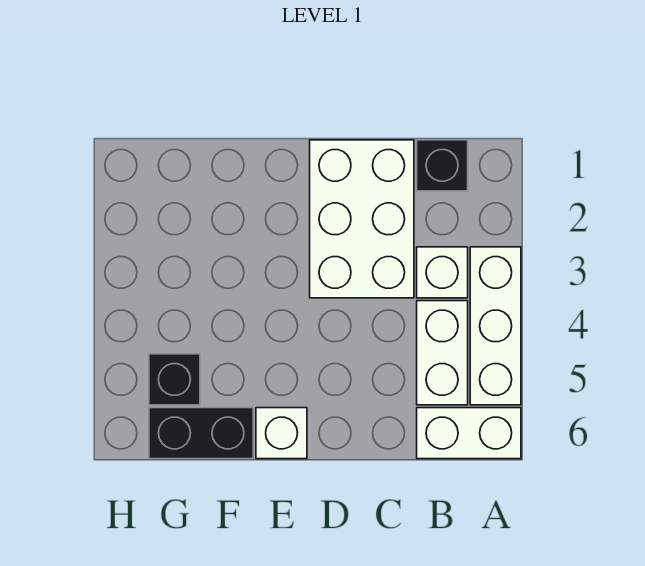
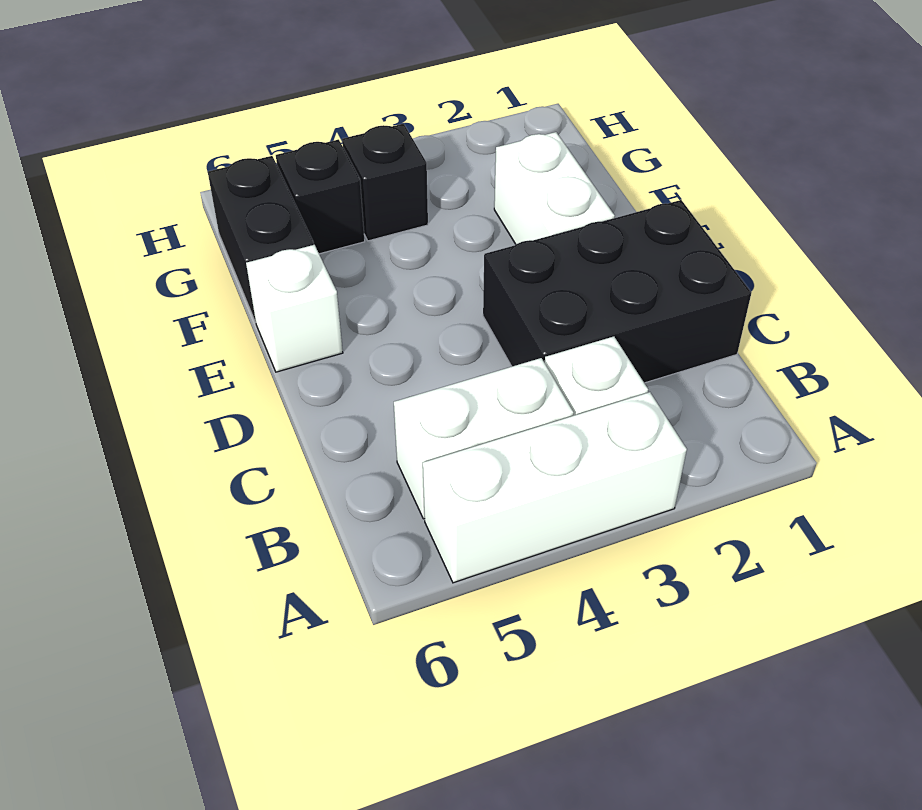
white 1x2 brick [417,408,521,459] -> white 1x2 brick moved to [494,132,615,244]
black 1x1 brick [417,140,468,191] -> black 1x1 brick moved to [342,124,428,241]
white 2x3 brick [310,140,414,298] -> black 2x3 brick [483,200,751,383]

